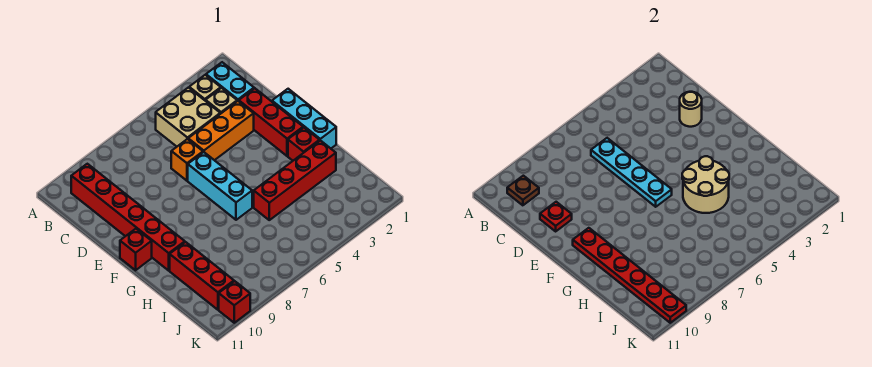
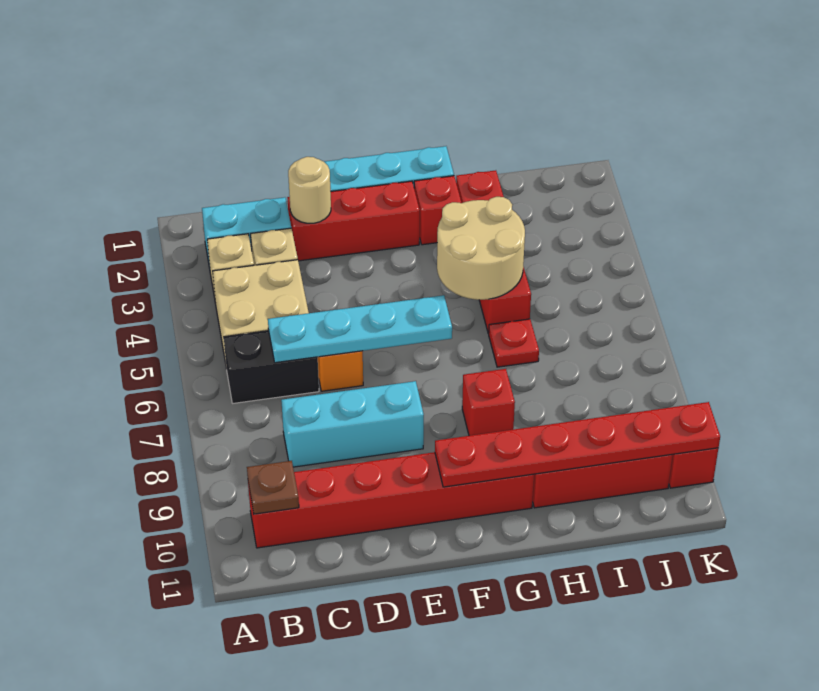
none -> black 1x2 brick [224,331,319,403]
orange 1x3 brick [188,101,254,160] -> none
red 1x1 plate [540,202,572,231] -> red 1x1 plate moved to [489,319,539,367]
cyan 1x3 brick [188,152,252,220] -> cyan 1x3 brick moved to [281,381,424,467]
red 1x1 brick [120,229,152,270] -> red 1x1 brick moved to [462,369,515,436]

